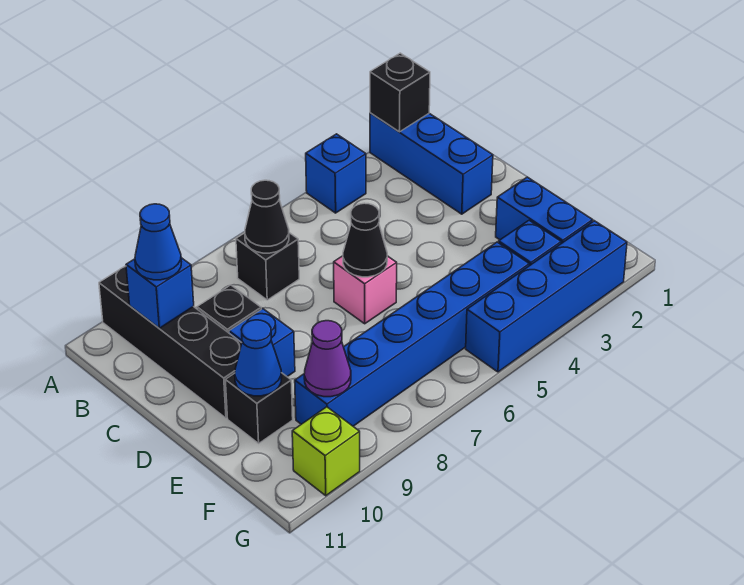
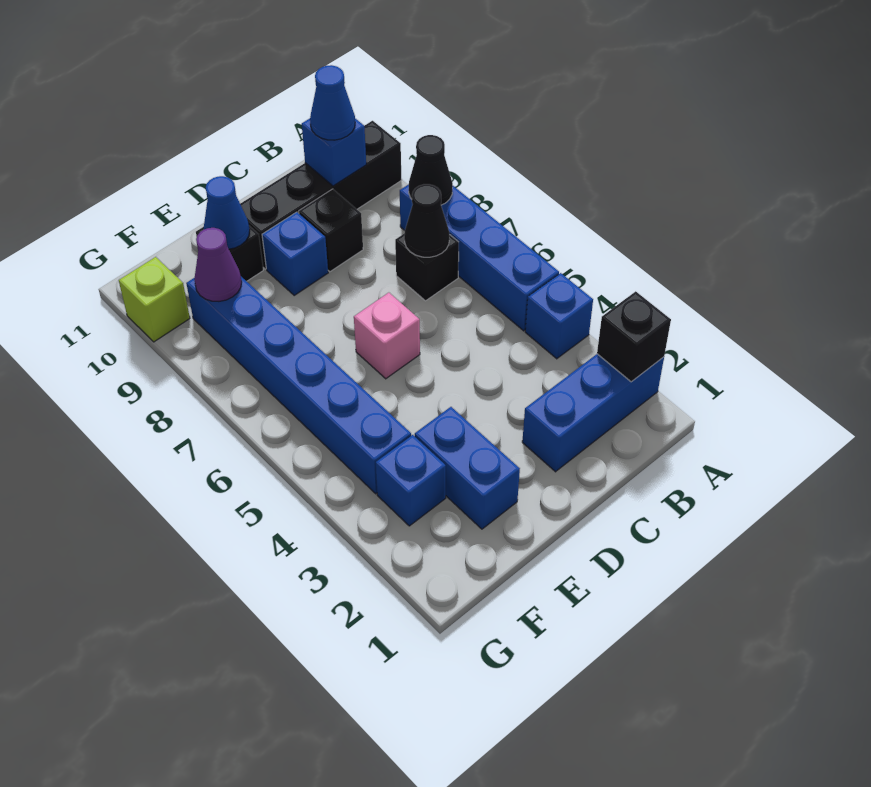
black 1x1 cone [343,203,387,277] -> black 1x1 cone moved to [409,135,453,205]
blue 1x2 brick [496,177,593,244] -> blue 1x2 brick turned to [415,407,520,529]
blue 1x4 brick [466,221,627,372] -> blue 1x4 brick moved to [400,184,559,331]

